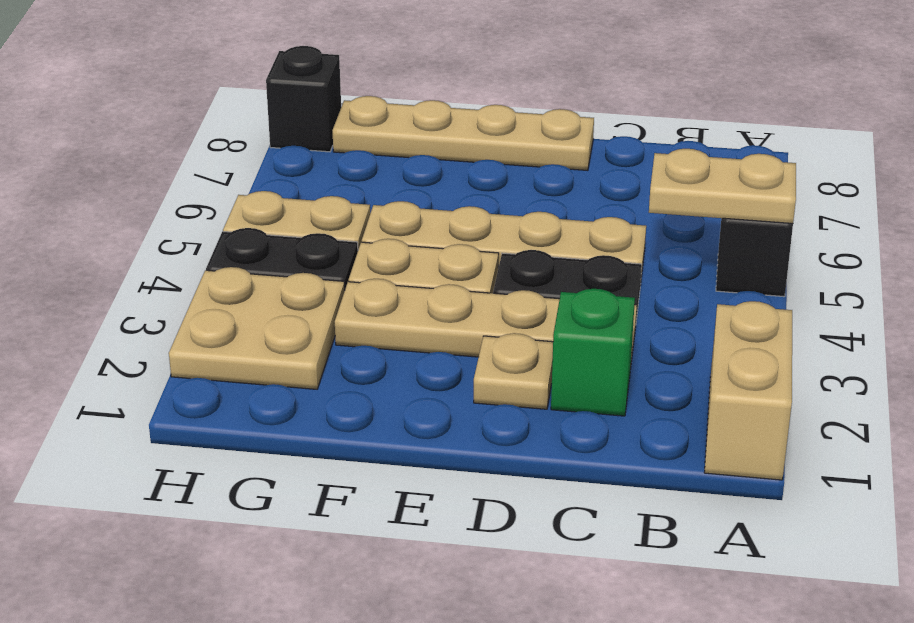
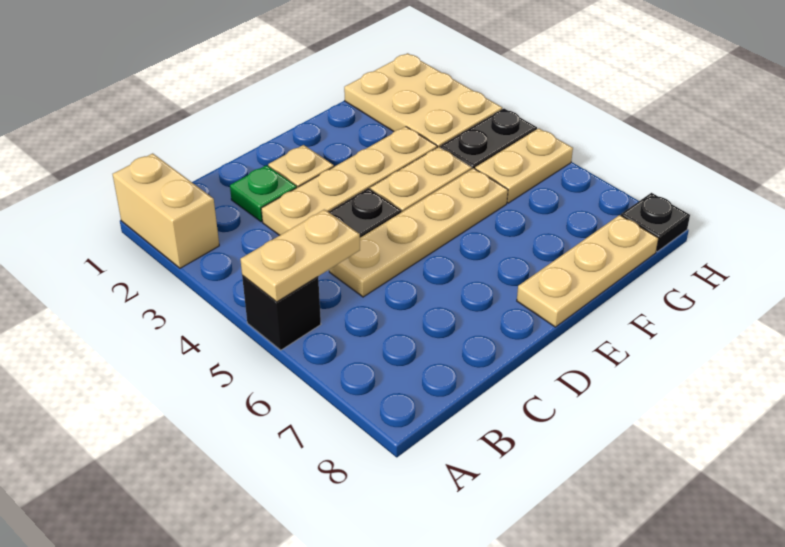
green 1x1 brick [551,289,635,416] -> green 1x1 plate [230,165,297,222]
tan 1x4 plate [333,96,594,171] -> tan 1x3 plate [517,215,659,327]
tan 2x2 plate [169,267,345,389] -> tan 2x3 plate [344,53,502,147]
black 1x1 brick [266,46,341,152] -> black 1x1 plate [621,193,690,252]

